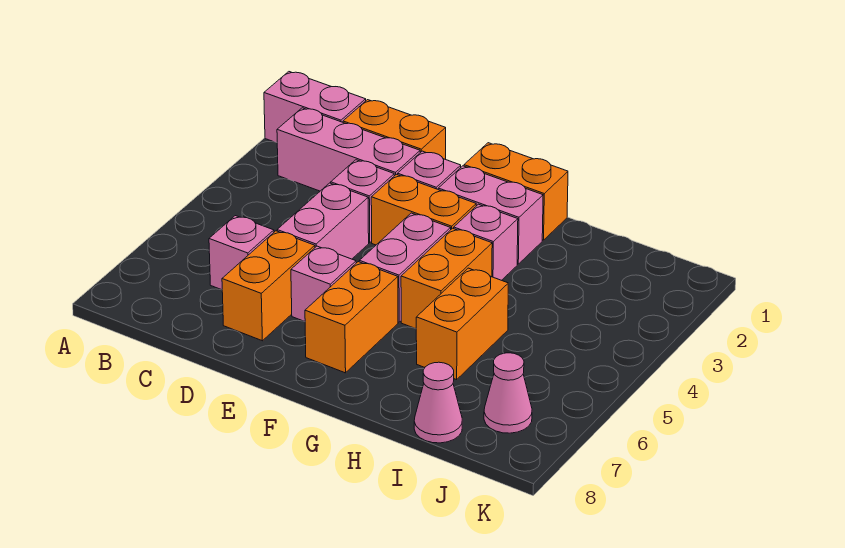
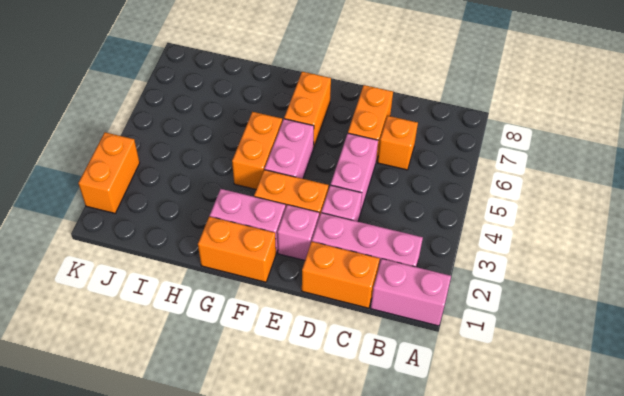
pink 1x1 brick [209,216,274,290] -> orange 1x1 brick [378,116,418,170]
pink 1x1 brick [291,246,356,322] -> none
pink 1x1 brick [454,204,518,280] -> none
orange 1x2 brick [416,268,508,380] -> orange 1x2 brick moved to [78,132,140,213]
pink 1x1 cone [414,362,462,443] -> none
pink 1x1 cone [484,353,532,433] -> none

